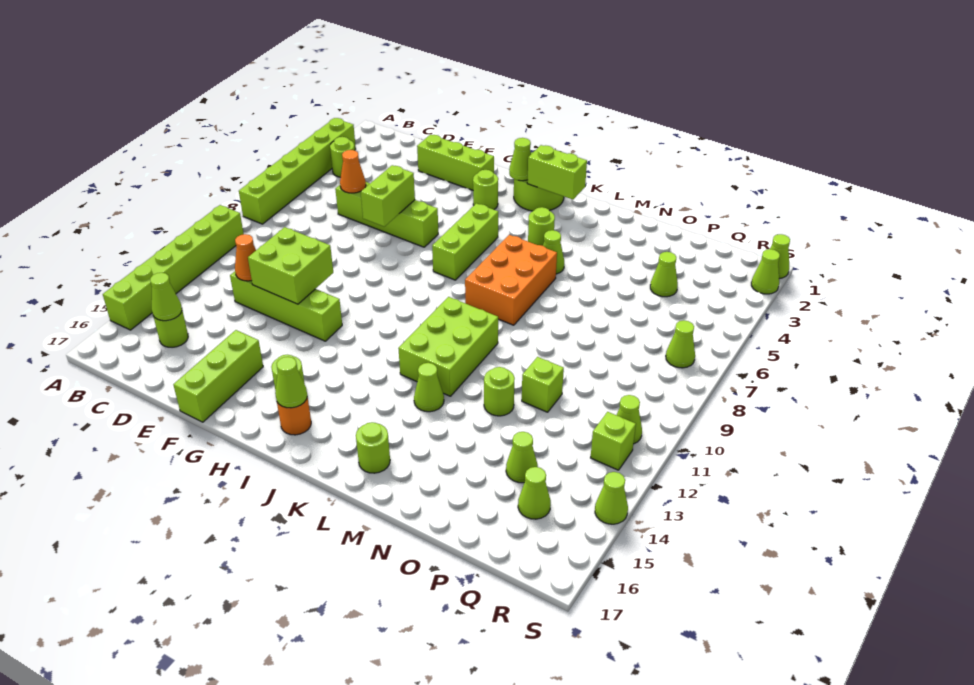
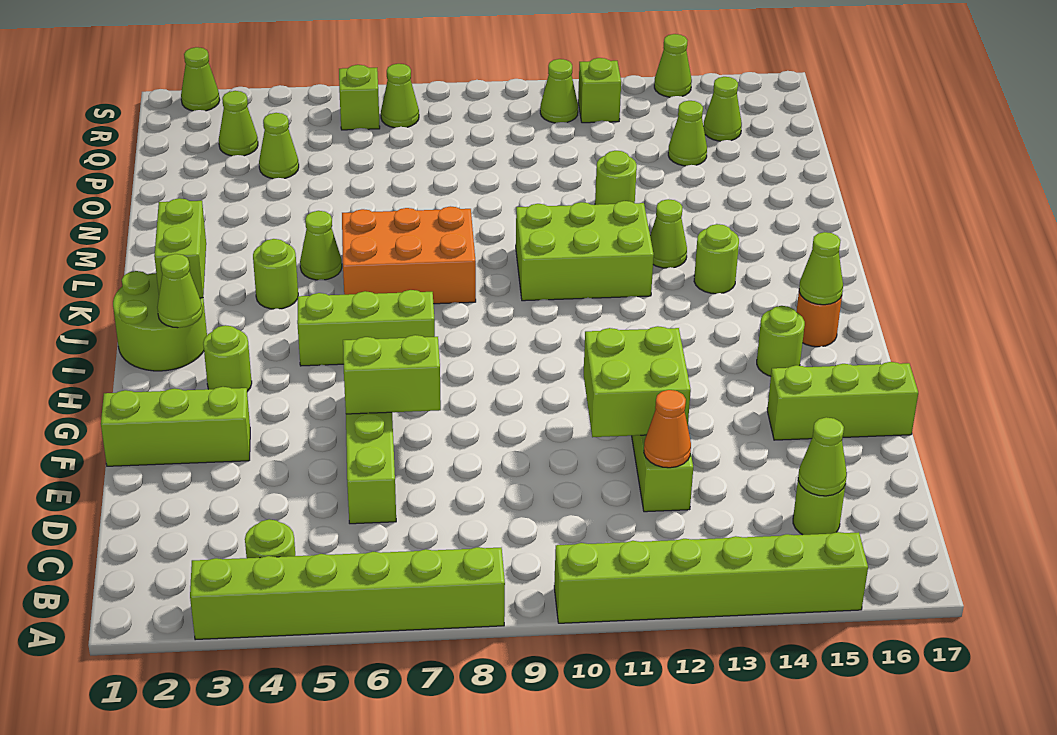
orange 1x1 cone [340,150,366,193] -> none
lime 1x3 brick [417,135,494,190] -> lime 1x3 brick turned to [101,387,250,466]
lime 1x1 round brick [356,422,390,473] -> lime 1x1 round brick moved to [694,224,739,294]
lime 1x1 brick [522,357,564,412] -> lime 1x1 brick moved to [339,65,380,130]
lime 1x1 cone [770,234,790,279] -> lime 1x1 cone moved to [219,91,258,156]

